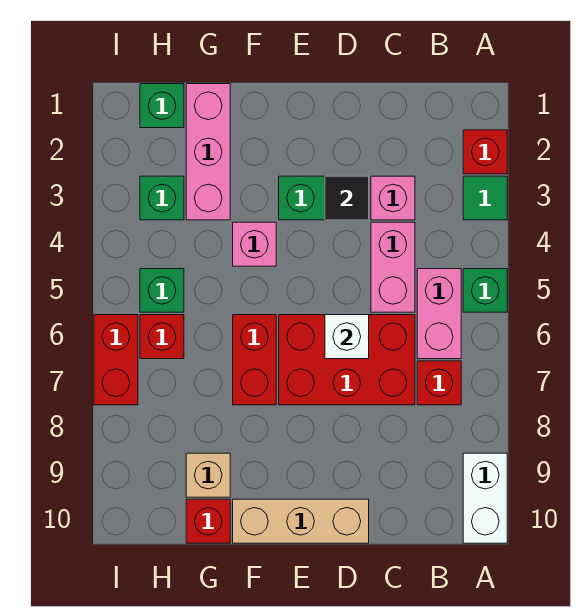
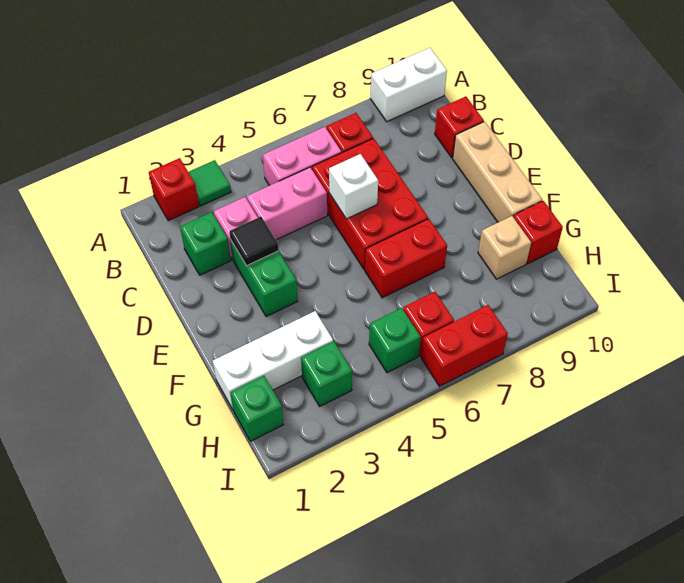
green 1x1 brick [463,269,507,312] -> green 1x1 brick moved to [180,212,231,275]
none -> red 1x1 brick [435,97,484,158]
pink 1x1 brick [233,222,276,266] -> none
pink 1x3 brick [186,84,230,220] -> white 1x3 brick [213,311,333,409]

